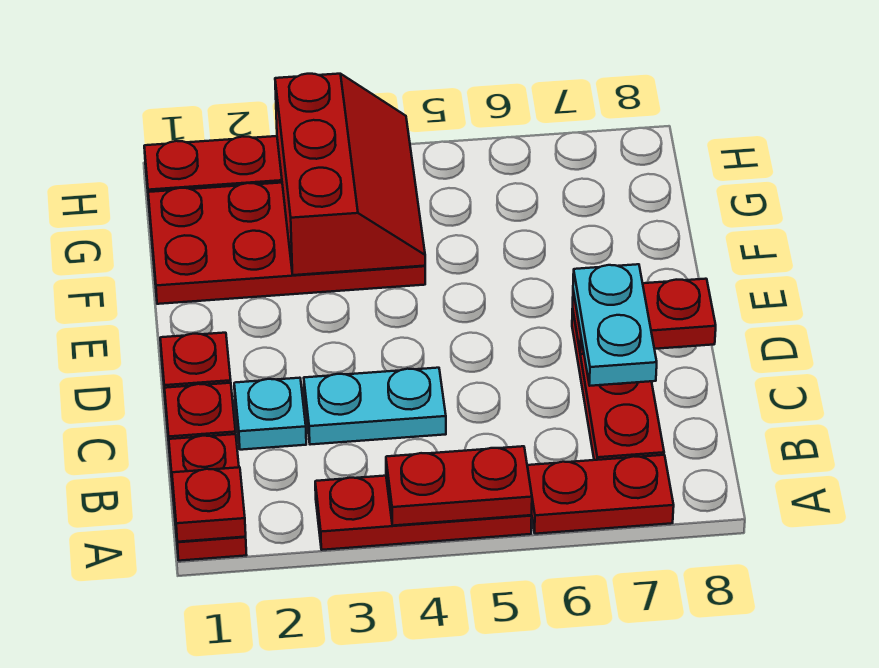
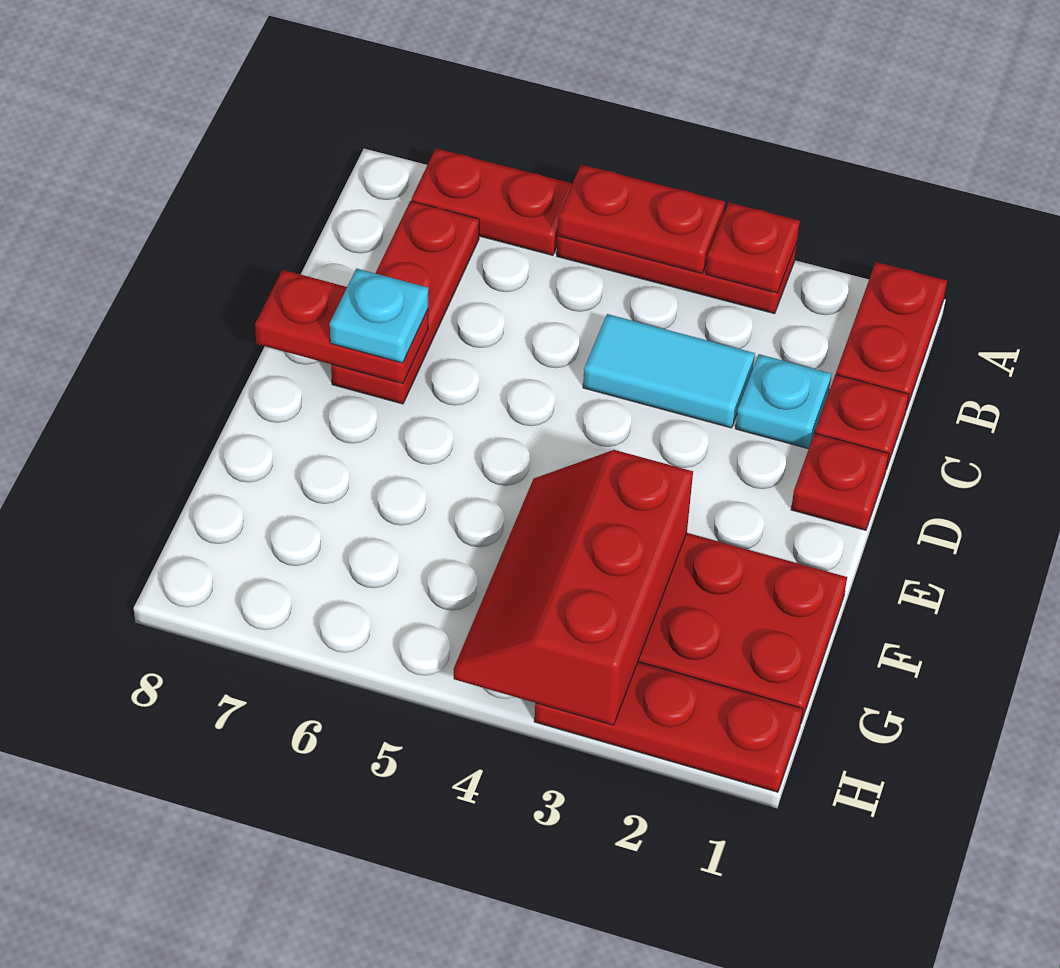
red 1x1 plate [172,467,246,542] -> red 1x1 plate moved to [706,203,800,293]
cyan 1x2 plate [304,368,446,445] -> cyan 1x2 tile [583,314,755,428]
cyan 1x2 plate [573,264,657,386] -> cyan 1x1 plate [330,269,428,363]

